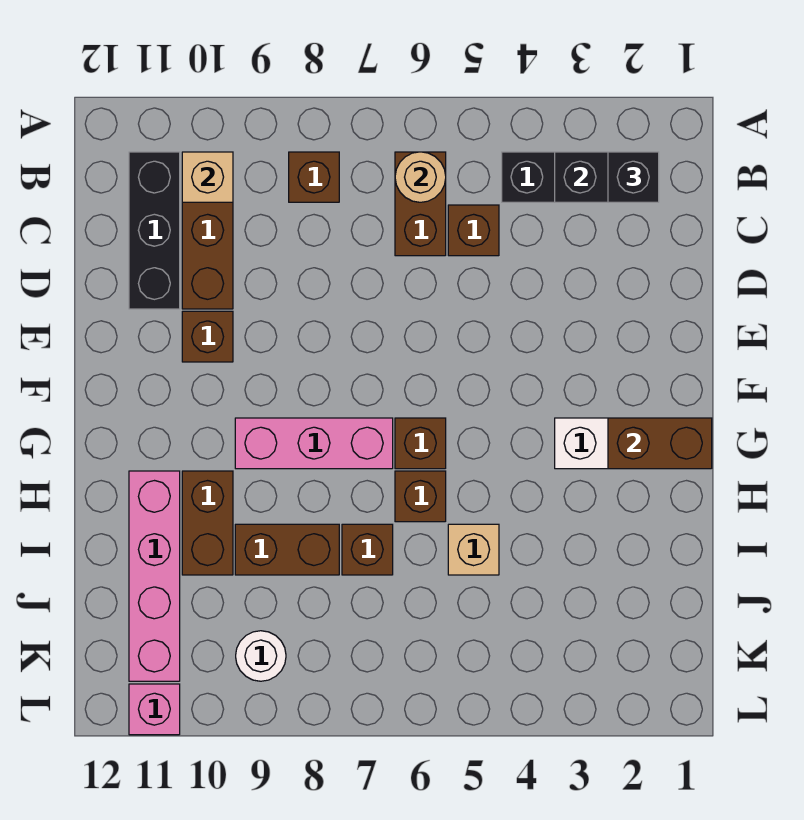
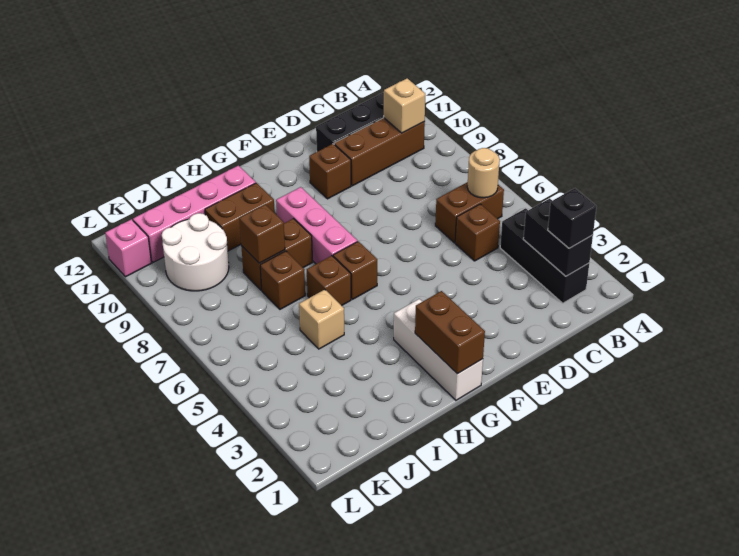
brown 1x1 brick [289,152,339,202] -> brown 1x1 brick moved to [239,204,285,263]
brown 1x2 brick [235,524,339,575] -> brown 1x2 brick turned to [241,219,313,290]
white 1x1 round brick [236,631,286,681] -> white 2x2 round brick [162,213,229,291]

